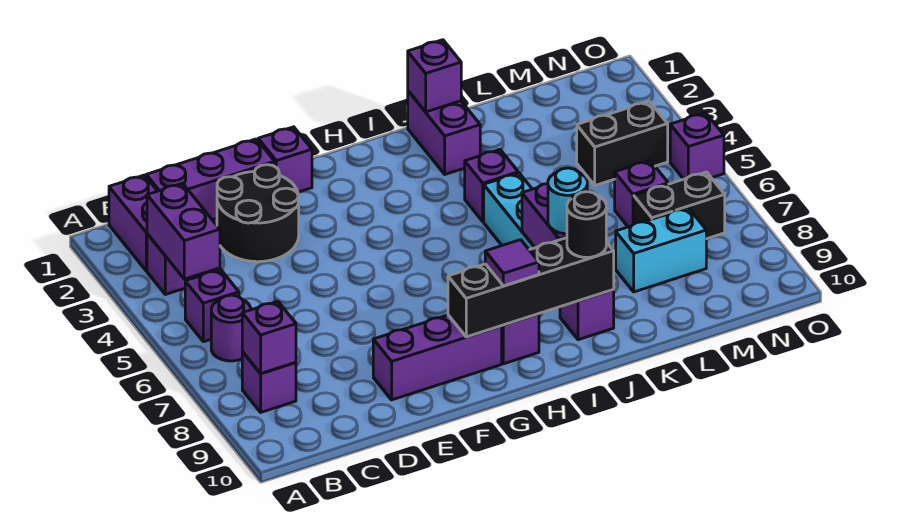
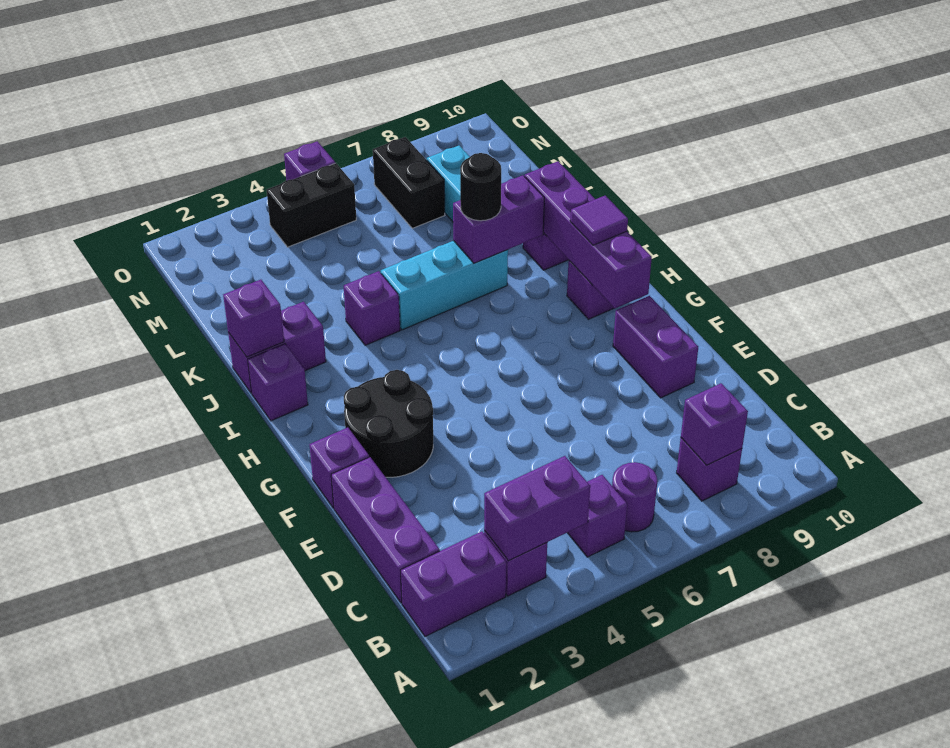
black 2x2 round brick [217,165,299,262] -> black 2x2 round brick moved to [344,370,433,477]
purple 1x3 brick [373,315,502,400] -> purple 1x2 brick [613,296,698,398]
black 1x4 brick [448,238,614,337] -> purple 1x4 brick [525,161,652,308]
cyan 1x1 round brick [548,168,587,234] -> none
black 1x1 round brick [567,192,606,257] -> black 1x1 round brick moved to [460,153,501,221]
black 1x2 brick [577,101,668,185] -> black 1x2 brick turned to [267,163,356,247]
purple 1x1 brick [615,161,668,227] -> purple 1x1 brick moved to [248,344,308,421]

